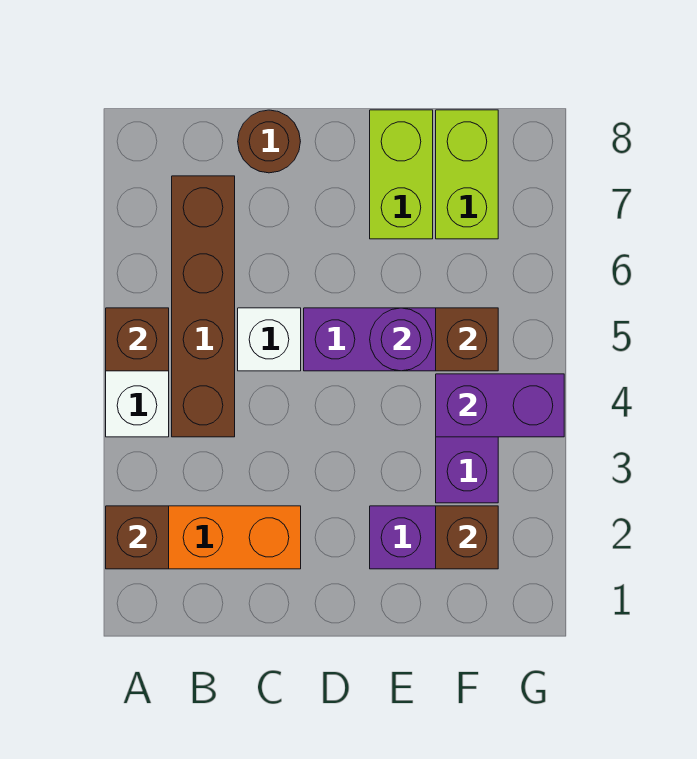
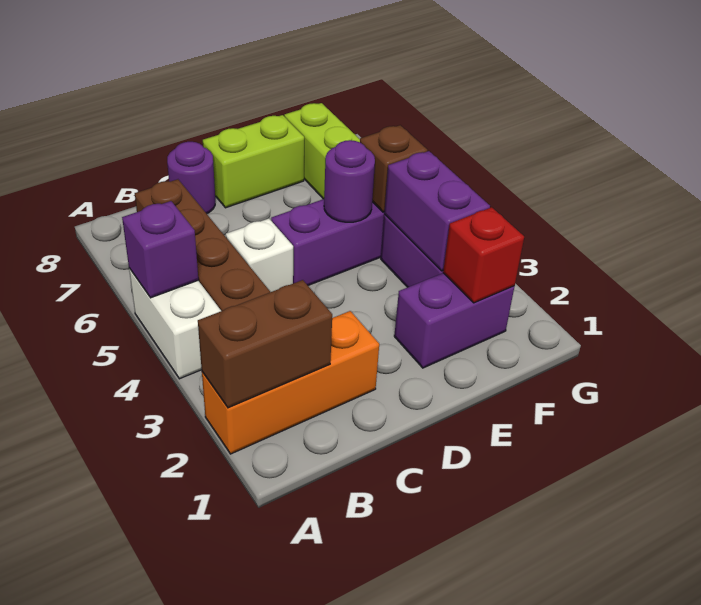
brown 1x1 brick [106,506,169,569] -> brown 1x2 brick [198,280,332,408]
brown 1x1 brick [106,308,169,371] -> purple 1x1 brick [122,201,198,298]
brown 1x1 round brick [238,110,300,173] -> purple 1x1 round brick [167,142,215,214]
lime 1x2 brick [370,110,433,239] -> lime 1x2 brick turned to [203,115,304,208]
brown 1x1 brick [436,506,498,569] -> red 1x1 brick [443,207,524,303]
purple 1x2 brick [436,374,564,437] -> purple 1x2 brick turned to [384,151,490,271]

